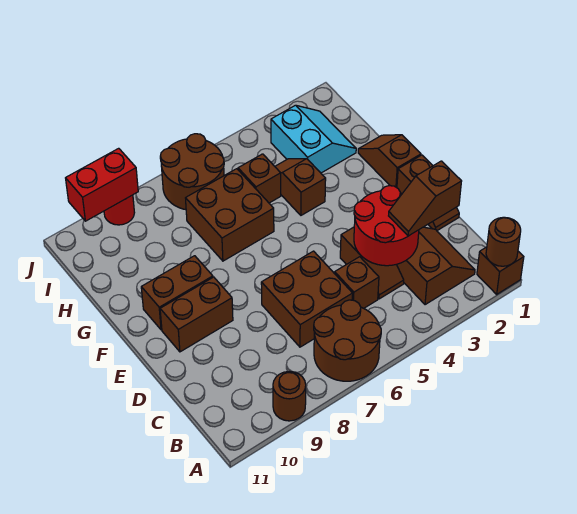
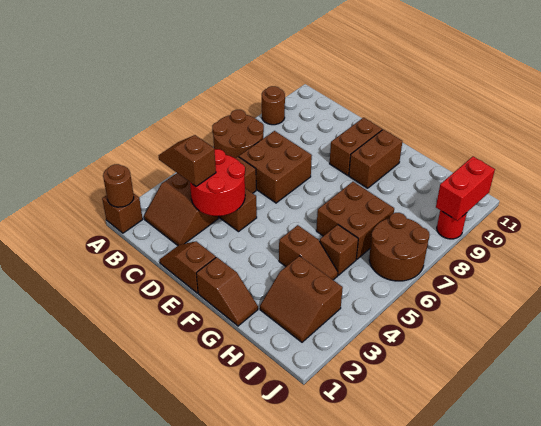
brown 1x2 slope [389,161,462,236] -> brown 1x2 slope turned to [158,135,216,186]
cyan 2x2 slope [271,105,356,173] -> brown 2x2 slope [260,256,343,342]

